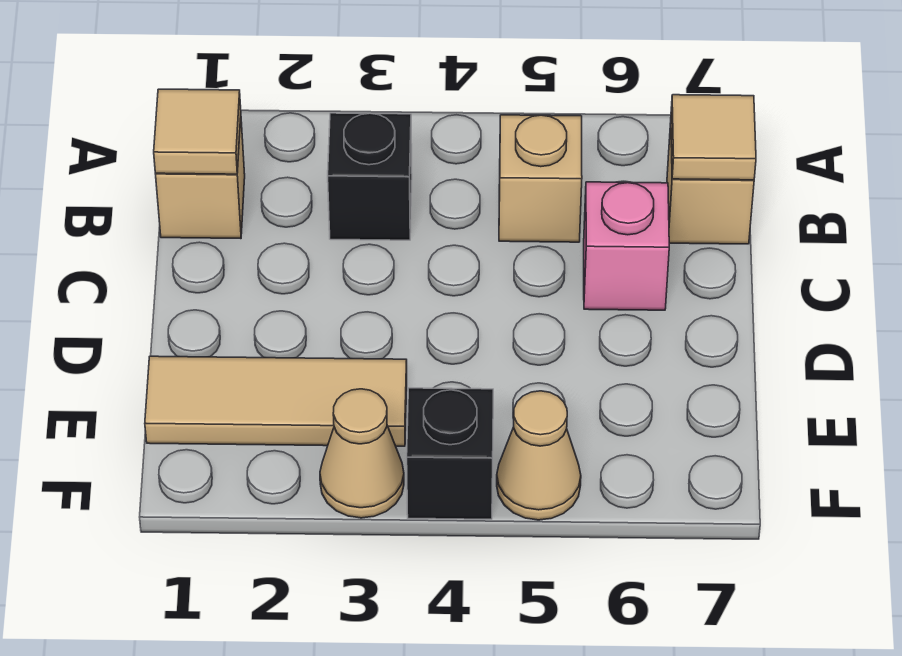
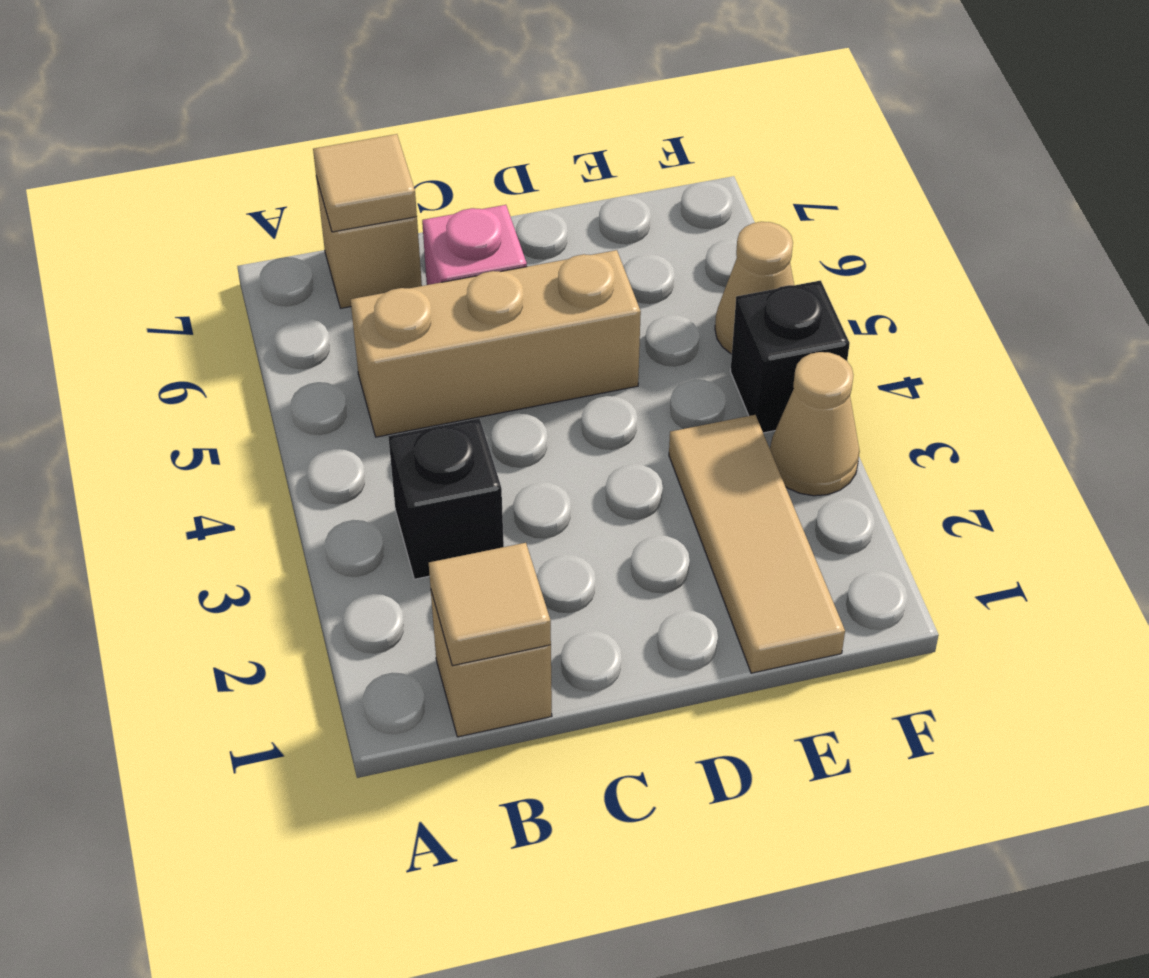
tan 1x1 brick [499,115,582,242] -> tan 1x3 brick [350,250,641,437]

